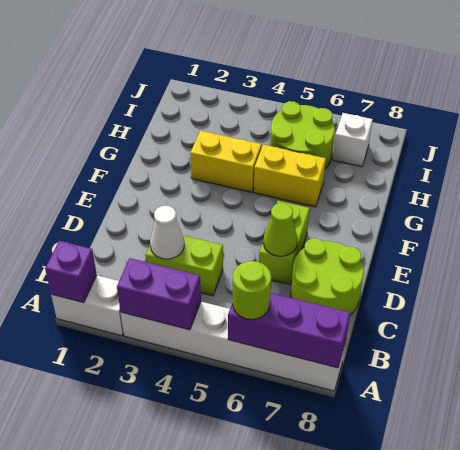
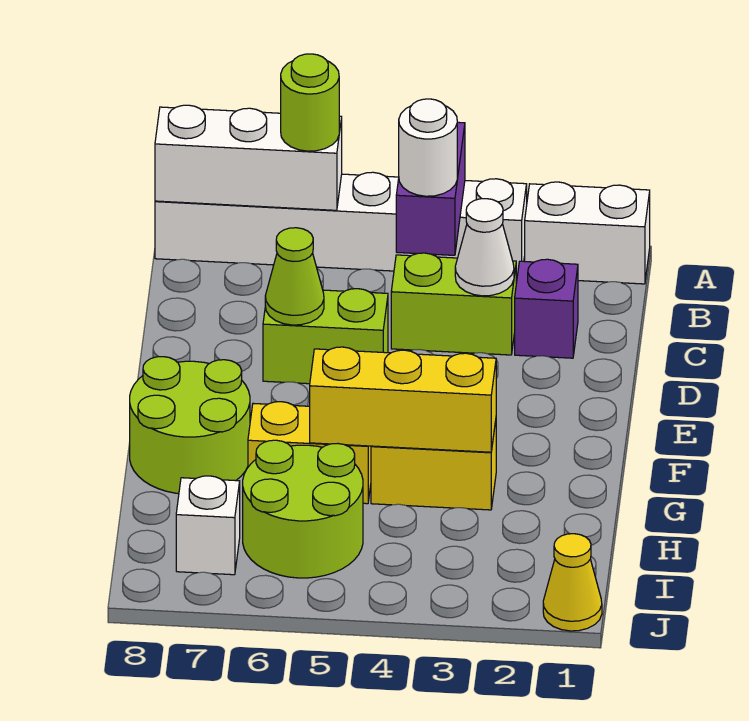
purple 1x1 brick [45,241,97,303] -> purple 1x1 brick moved to [515,259,578,358]
purple 1x2 brick [117,258,201,330] -> purple 1x2 brick turned to [396,122,465,255]
purple 1x3 brick [228,293,350,368] -> white 1x3 brick [155,105,342,210]
none -> white 1x1 round brick [399,99,457,196]
lime 2x2 round brick [291,238,364,315] -> lime 2x2 round brick moved to [130,357,250,494]
lime 1x2 brick [259,201,310,285] -> lime 1x2 brick turned to [263,289,388,384]
none -> yellow 1x3 brick [310,347,496,452]
none -> yellow 1x1 cone [543,534,602,631]

